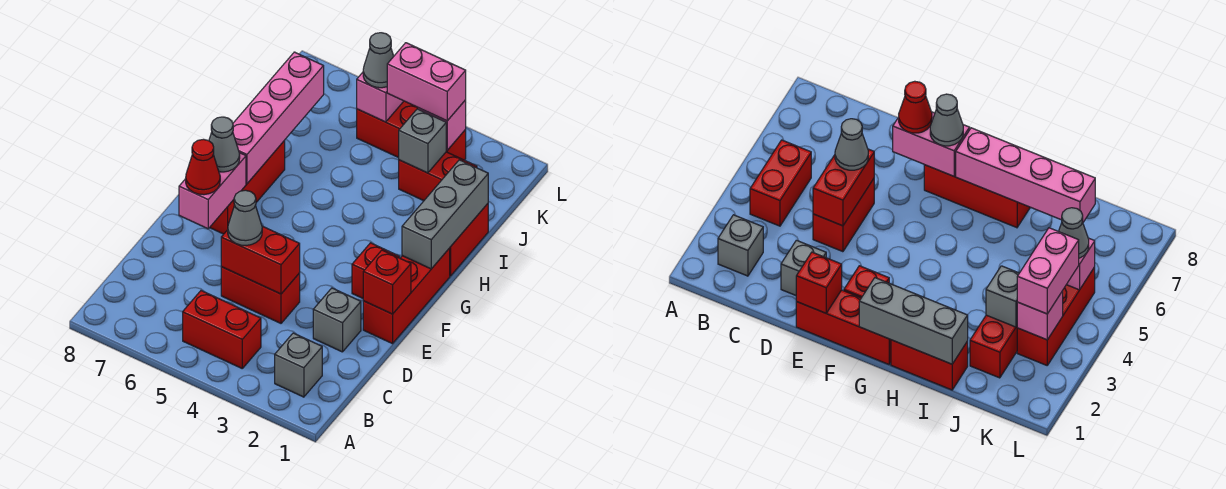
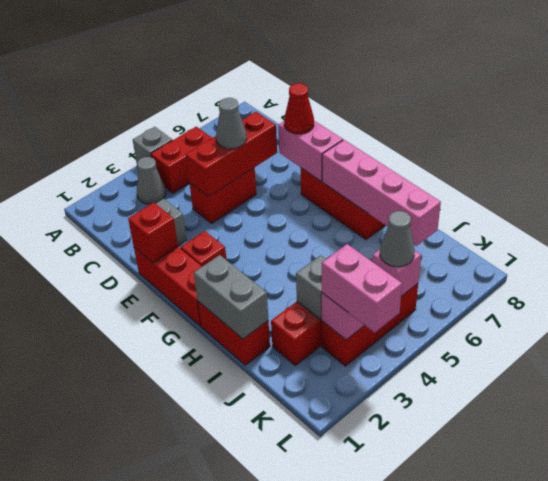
grey 1x1 brick [275,333,322,397] -> grey 1x1 brick moved to [133,127,172,163]
red 1x2 brick [221,226,300,294] -> red 1x3 brick [186,112,277,197]
grey 1x1 cone [209,117,240,172] -> grey 1x1 cone moved to [137,157,166,204]
grey 1x3 brick [402,160,488,269] -> grey 1x2 brick [194,255,268,339]
pink 1x2 brick [387,43,466,121] -> pink 1x2 brick turned to [322,244,402,332]

